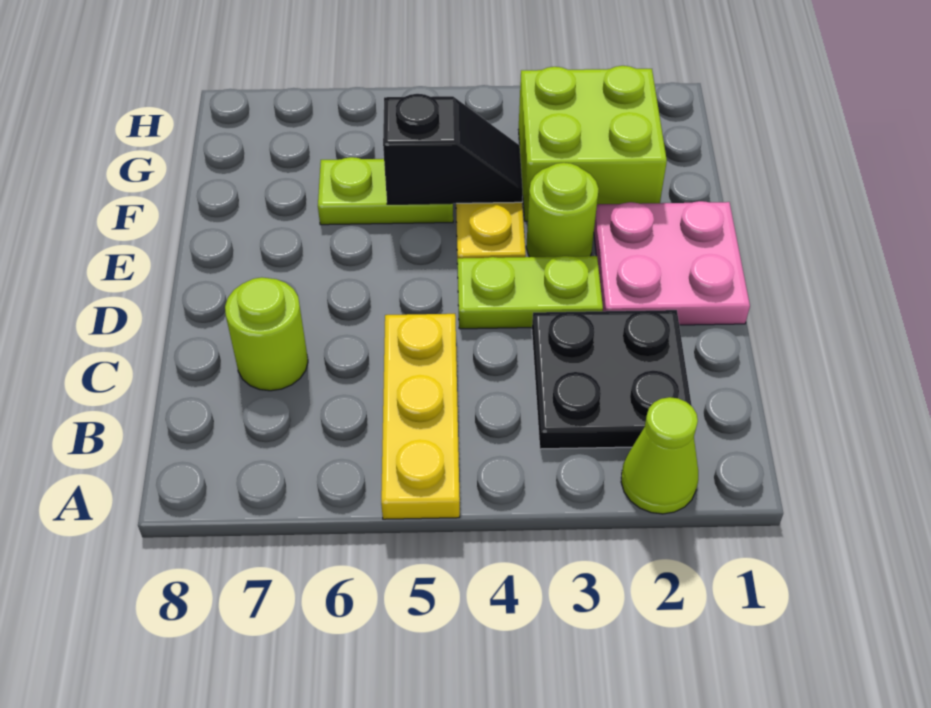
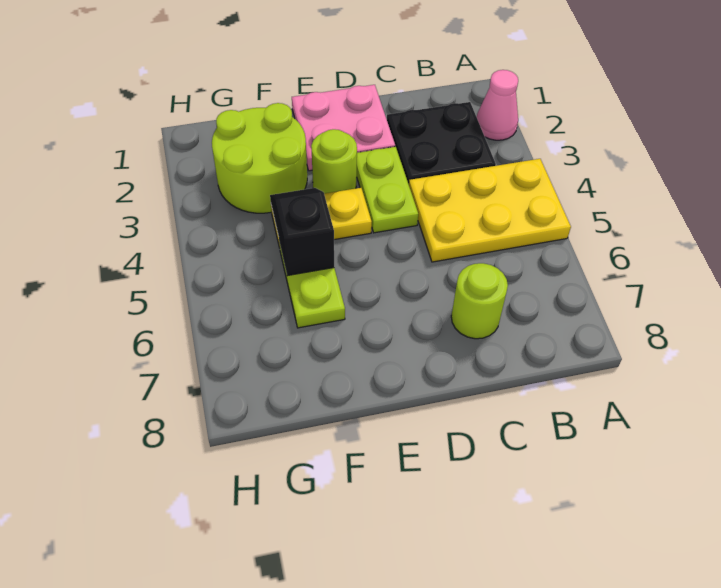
lime 1x1 cone [621,397,698,514] -> pink 1x1 cone [477,70,518,140]
yellow 1x3 plate [381,314,460,519] -> yellow 2x3 plate [409,159,571,262]
lime 2x2 brick [518,66,667,221] -> lime 2x2 round brick [212,103,307,213]

